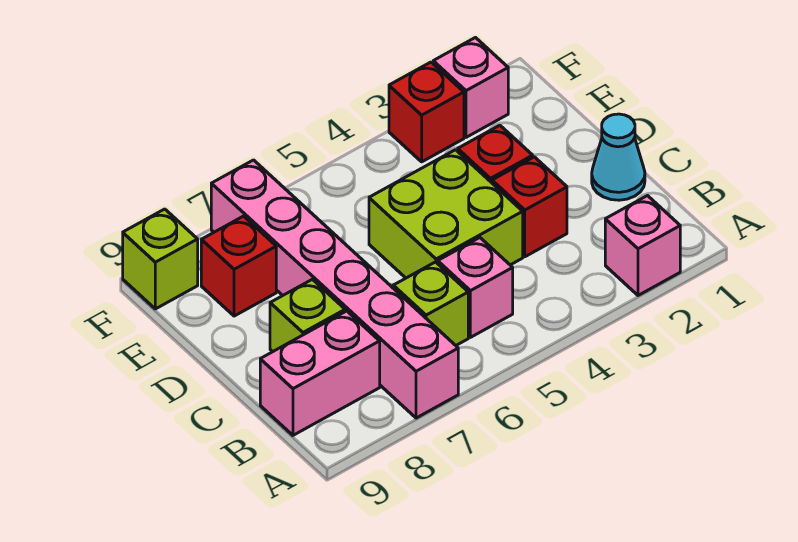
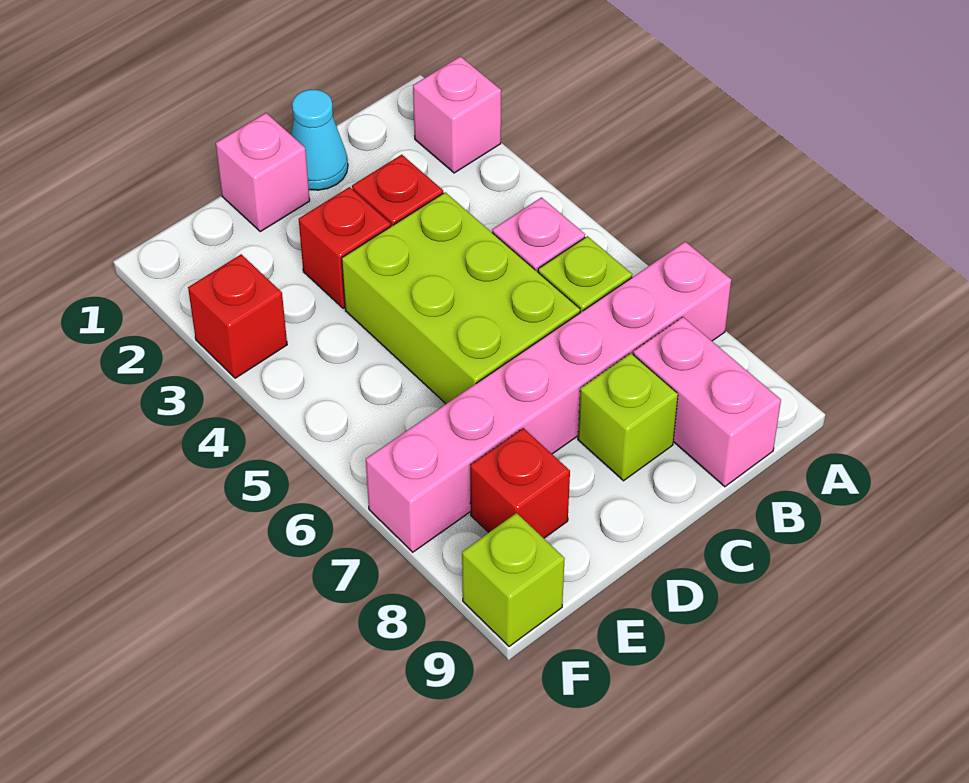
lime 2x2 brick [369,150,523,278] -> lime 2x3 brick [342,192,580,404]
pink 1x1 brick [433,38,508,137] -> pink 1x1 brick moved to [216,113,310,232]

